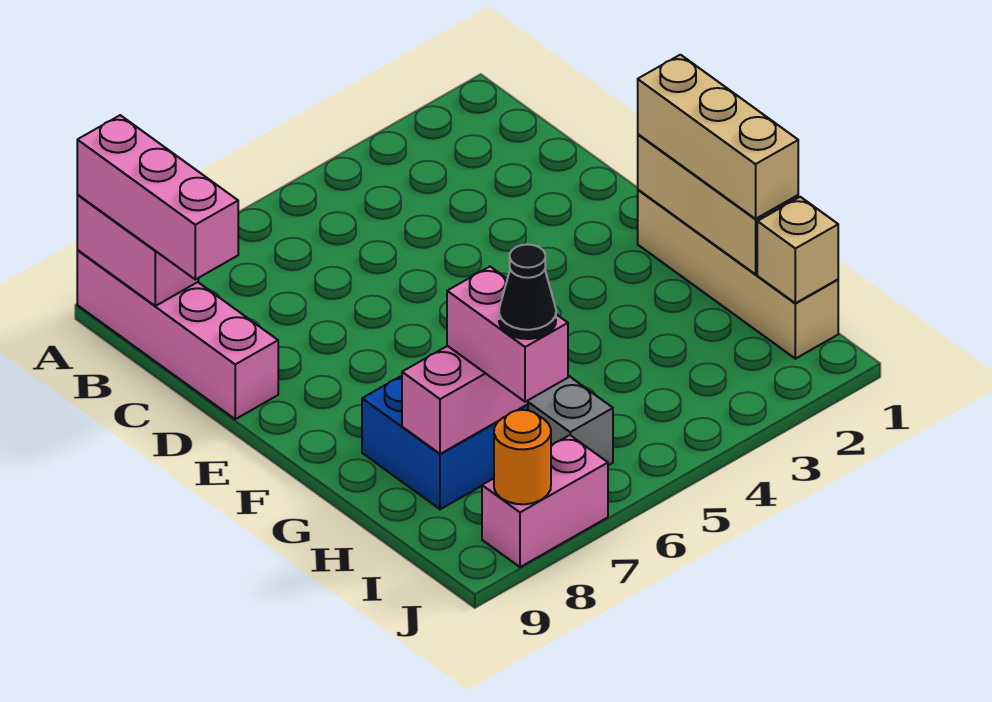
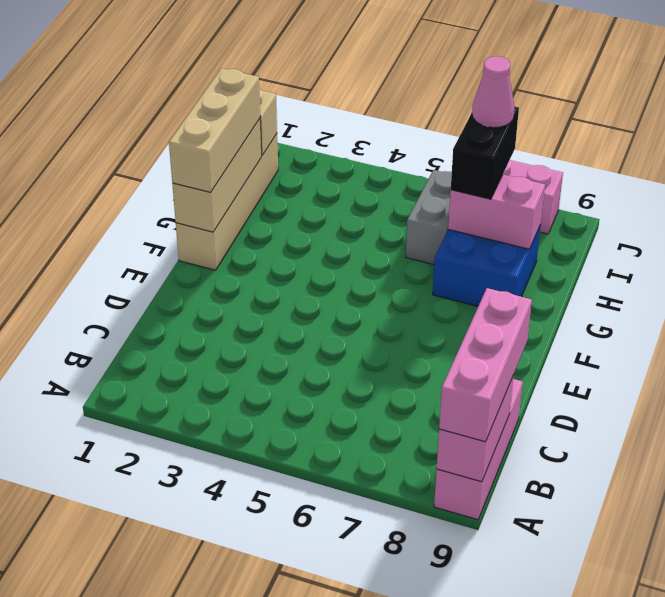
pink 1x4 brick [77,251,278,419] -> pink 1x3 brick [434,379,523,520]
pink 1x2 brick [447,267,568,402] -> black 1x2 brick [451,106,519,199]
black 1x1 cone [499,244,556,339] -> pink 1x1 cone [472,56,515,128]
orange 1x1 round brick [494,410,551,504] -> none

